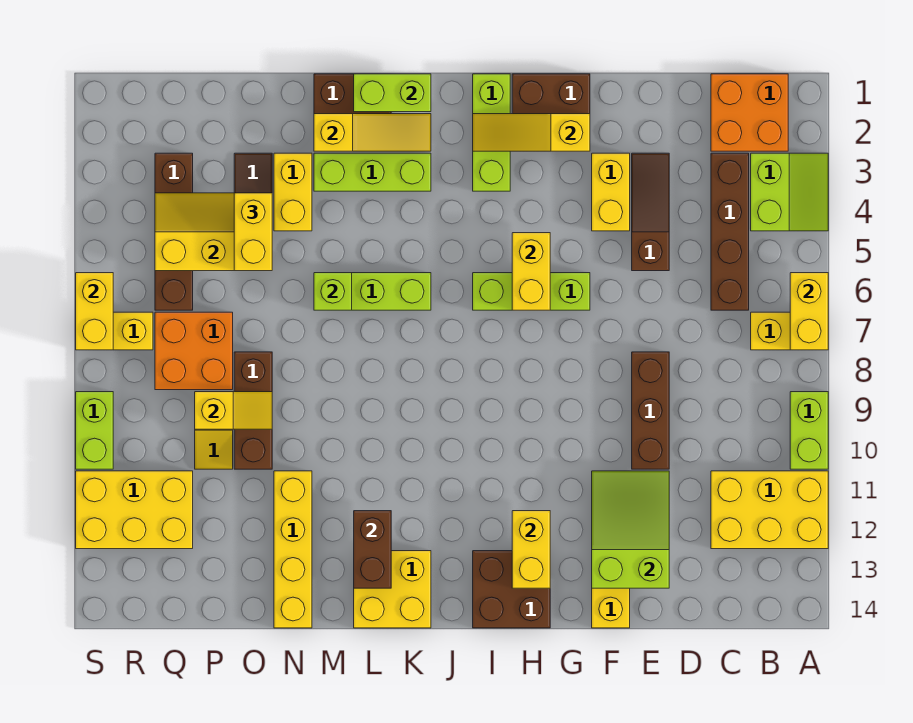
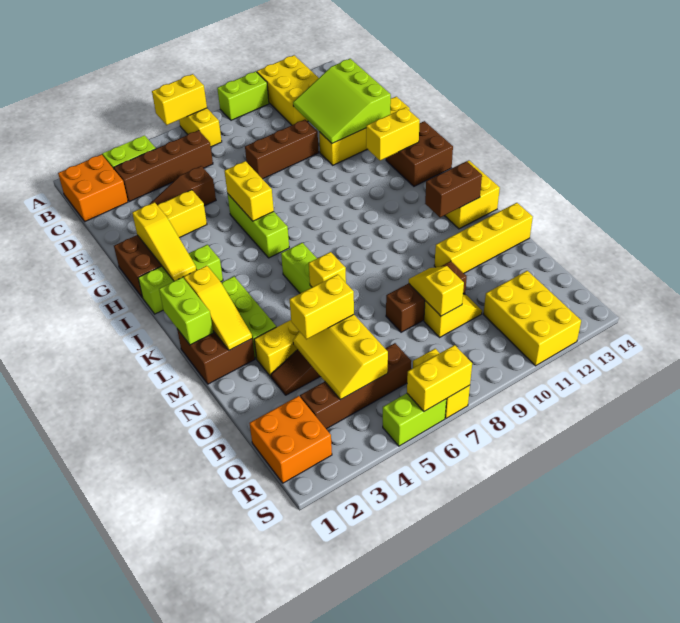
lime 2x3 slope [592,471,669,588] -> lime 3x3 slope [293,59,391,143]
yellow 1x2 brick [512,233,550,310] -> yellow 1x2 brick turned to [224,161,274,221]
yellow 1x3 slope [314,114,431,151] -> yellow 1x3 slope turned to [184,266,252,350]
lime 1x1 brick [314,273,352,310] -> yellow 1x1 brick [309,252,346,287]
orange 2x2 brick [155,312,233,390] -> orange 2x2 brick moved to [249,396,332,483]
lime 1x2 brick [76,392,113,469] -> lime 1x2 brick moved to [383,393,446,446]

